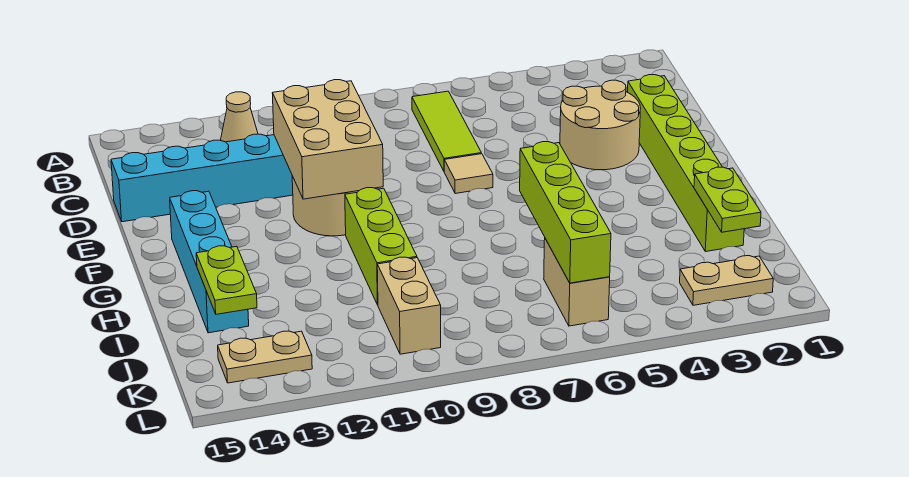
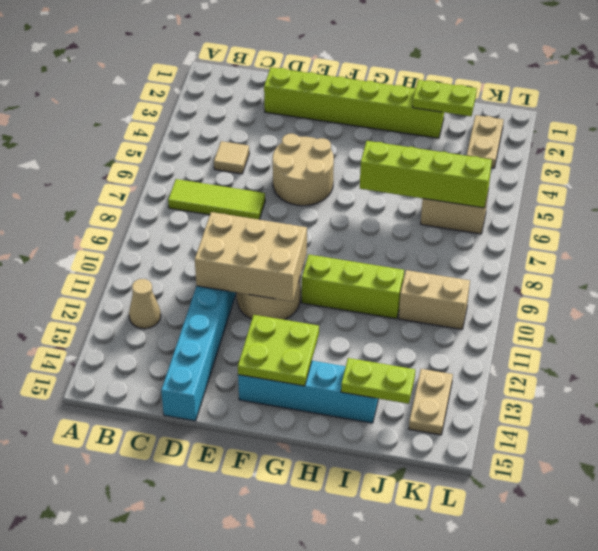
tan 2x2 round brick [560,80,641,170] -> tan 2x2 round brick moved to [273,134,334,206]
tan 1x1 tile [444,154,493,194] -> tan 1x1 tile moved to [214,141,249,174]
none -> lime 2x2 plate [238,315,319,386]

